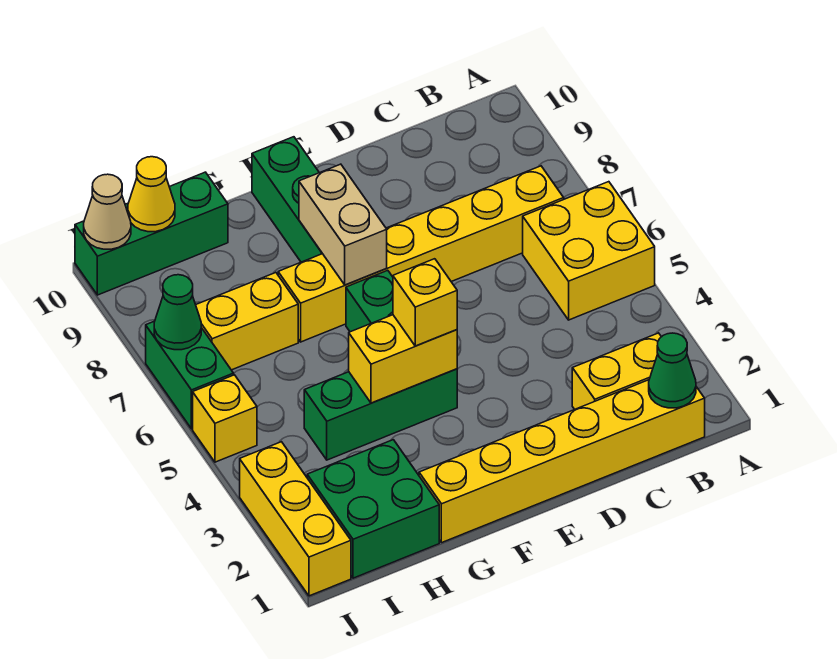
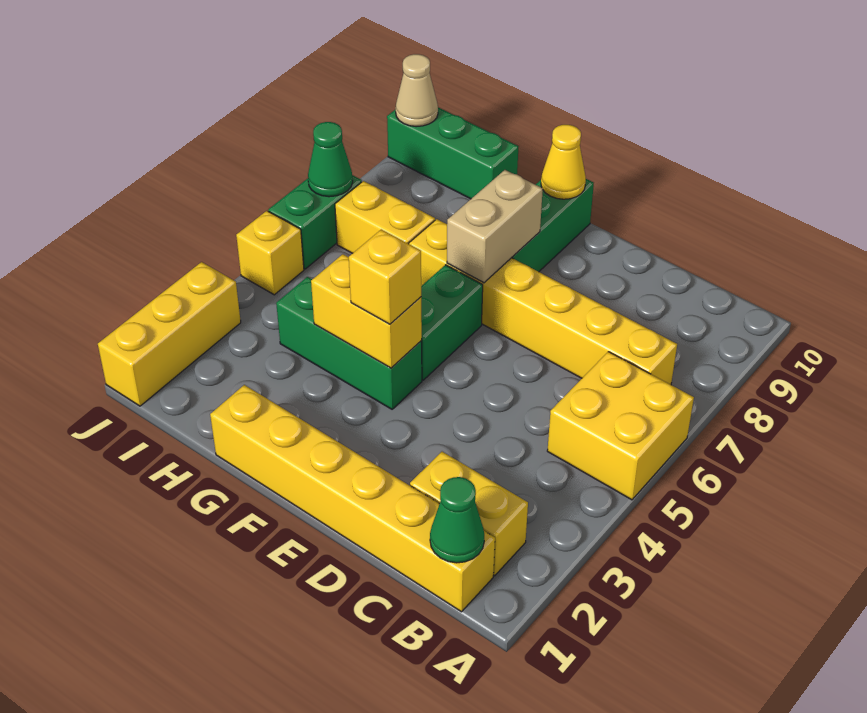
green 2x2 brick [307,440,439,578] -> none
yellow 1x1 cone [128,157,175,232] -> yellow 1x1 cone moved to [541,125,586,199]

